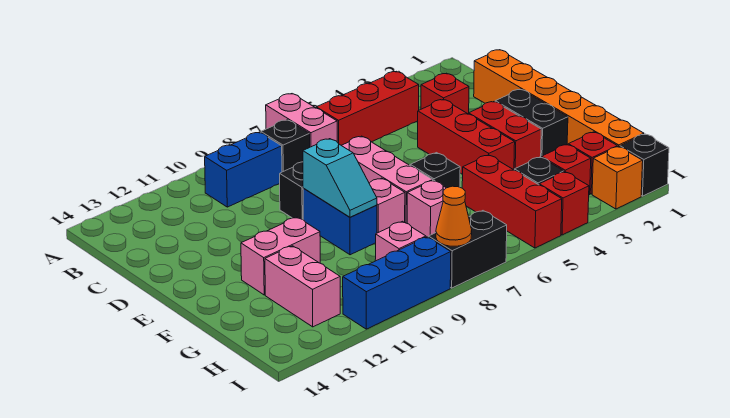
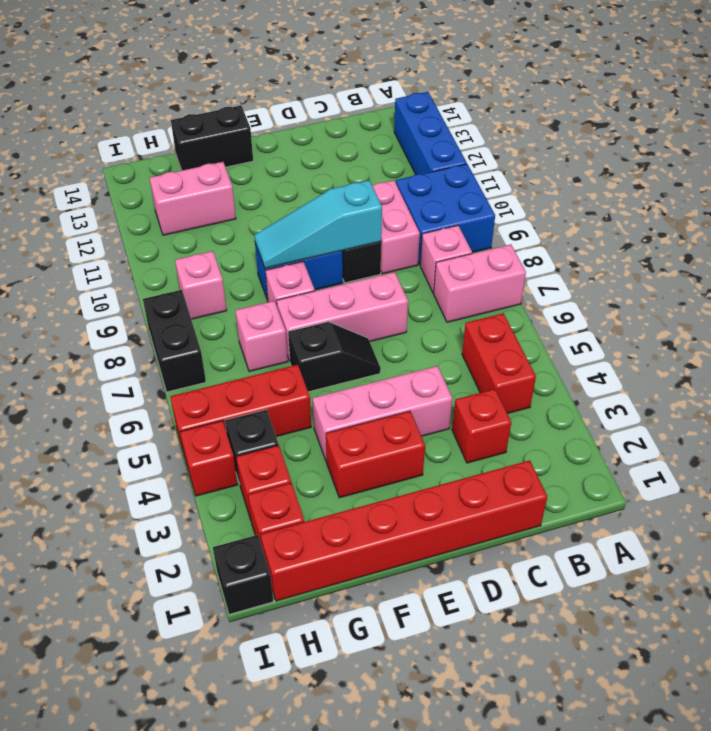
red 1x3 brick [316,71,419,145] -> red 1x2 brick [462,313,536,414]
black 1x1 brick [261,120,310,172] -> pink 1x1 brick [420,225,472,293]
blue 1x2 brick [205,132,282,207] -> blue 2x2 brick [396,164,495,264]
orange 1x6 brick [474,50,644,147] -> red 1x6 brick [260,460,547,601]
red 1x3 brick [418,99,515,175] -> pink 1x3 brick [313,366,452,462]
black 1x2 brick [495,89,568,158] -> black 1x2 brick moved to [171,106,253,170]
cyan 1x2 slope [303,139,377,217] -> cyan 1x3 slope [254,180,382,268]
pink 1x2 brick [241,217,320,295] -> pink 1x2 brick moved to [372,180,420,274]
orange 1x1 brick [592,146,643,209] -> none
orange 1x1 cone [436,186,472,246] -> none
blue 1x3 brick [343,237,451,329] -> blue 1x3 brick moved to [394,92,467,174]

